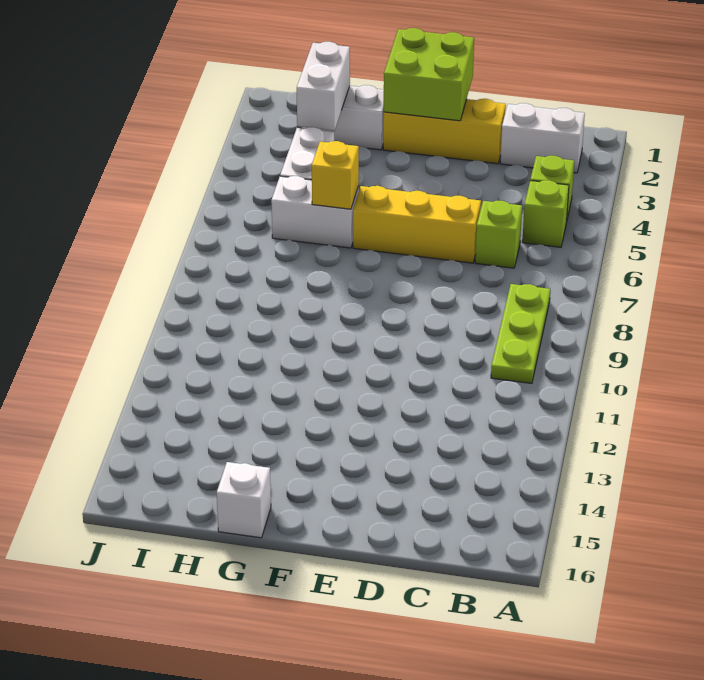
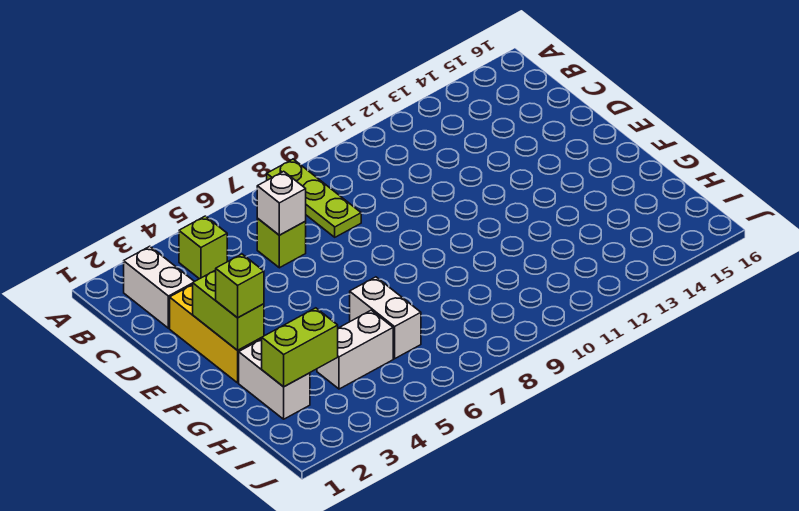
lime 1x1 brick [522,180,569,247] -> lime 1x1 brick moved to [216,254,264,318]
lime 1x3 plate [491,284,550,383] -> lime 1x3 plate turned to [267,159,361,237]
yellow 1x3 brick [353,186,481,263] -> none
lime 2x2 brick [384,28,474,121] -> lime 1x2 brick [193,270,264,350]
yellow 1x1 brick [312,141,359,209] -> none
white 1x1 brick [217,462,271,538] -> white 1x1 brick moved to [257,171,306,235]
white 1x2 brick [297,42,350,131] -> lime 1x2 brick [262,308,338,387]

